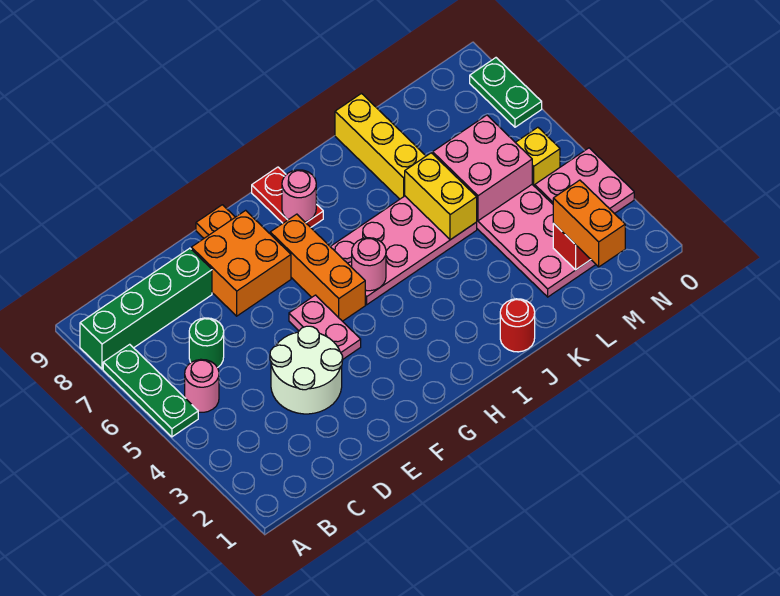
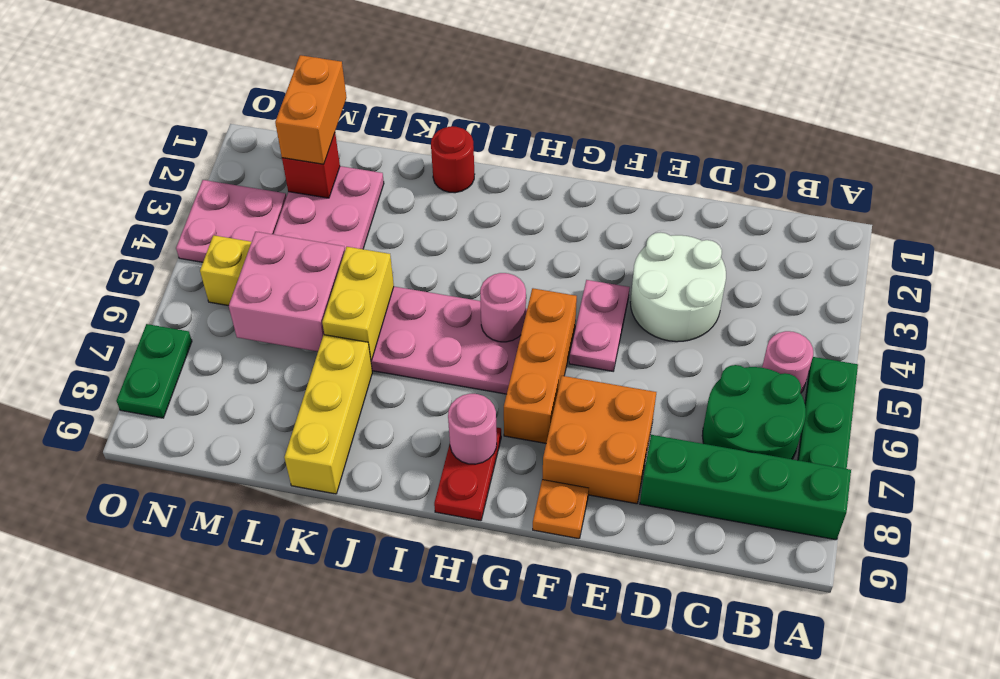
green 1x1 round brick [189,318,224,368] -> green 2x2 round brick [702,365,806,459]

